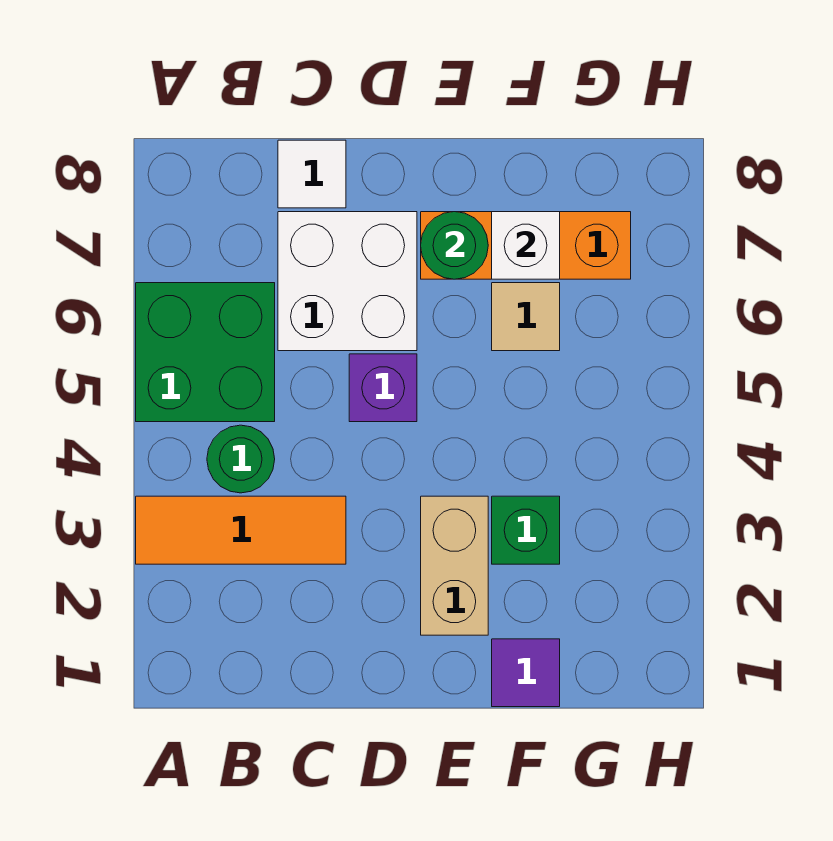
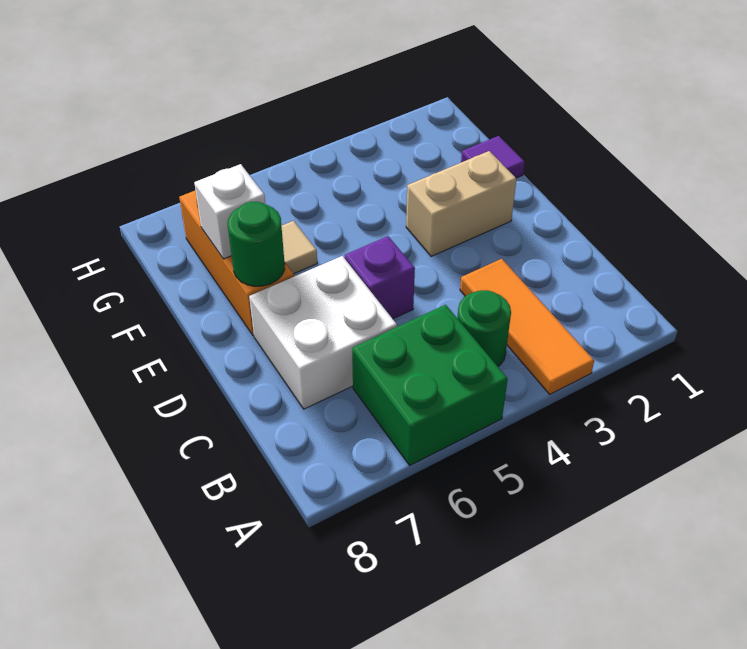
white 1x1 tile [278,140,346,208] -> none
green 1x1 brick [492,496,560,564] -> none

